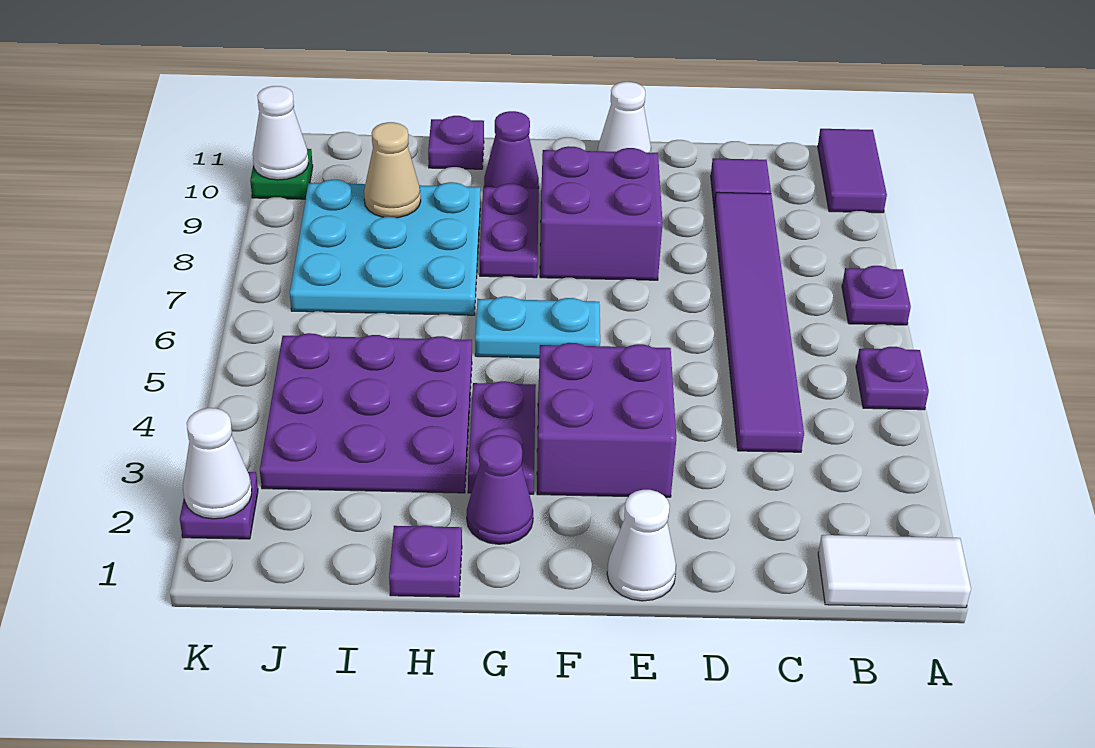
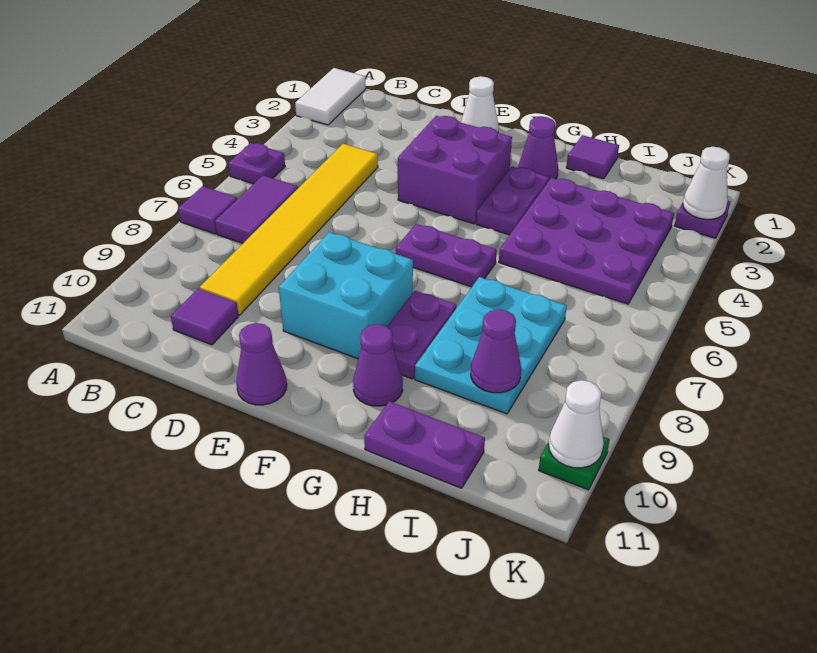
white 1x2 tile [818,535,971,608] -> white 1x2 tile turned to [295,68,366,125]
purple 1x1 plate [842,266,911,325] -> purple 1x1 tile [178,186,237,234]
purple 1x2 tile [818,129,887,213] -> purple 1x2 tile moved to [215,175,298,243]
purple 1x6 tile [714,192,804,452] -> yellow 1x6 tile [200,144,378,315]
purple 2x2 brick [540,146,663,280] -> cyan 2x2 brick [279,232,413,359]
white 1x1 cone [598,82,651,153] -> purple 1x1 cone [236,323,287,405]
cyan 1x2 plate [475,296,600,358] -> purple 1x2 plate [396,224,497,287]
purple 1x1 plate [389,525,462,597] -> purple 1x1 tile [566,135,619,179]
cyan 3x3 plate [290,180,481,315] -> cyan 2x3 plate [415,277,567,414]
purple 1x1 plate [428,116,484,169] -> purple 1x2 plate [364,401,485,488]
tan 1x1 cone [364,122,421,218] -> purple 1x1 cone [471,310,521,393]

